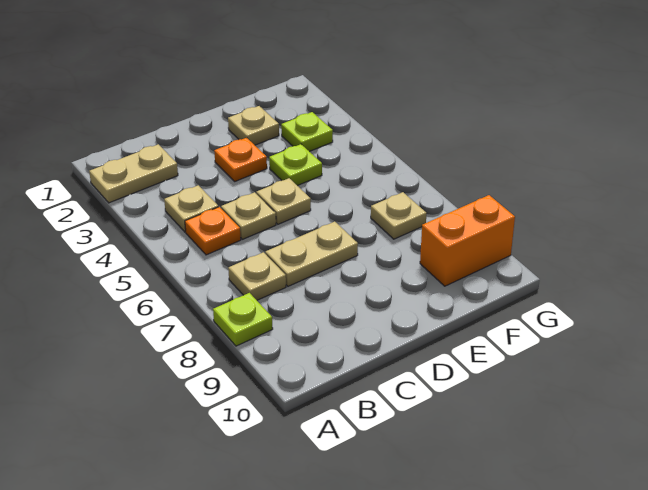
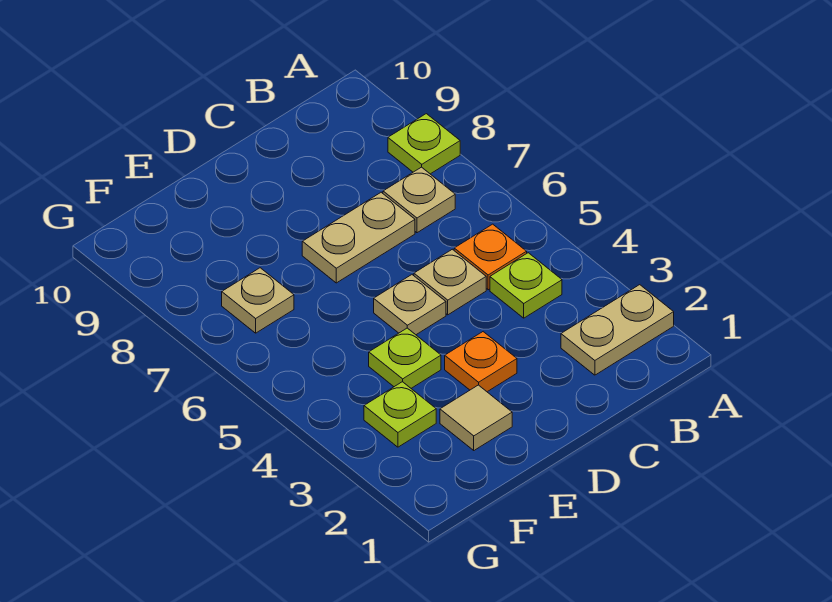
tan 1x1 plate [164,185,218,232] -> lime 1x1 plate [490,253,562,318]
tan 1x1 plate [228,106,279,145] -> tan 1x1 tile [440,385,512,450]
orange 1x2 brick [420,195,515,286] -> none

